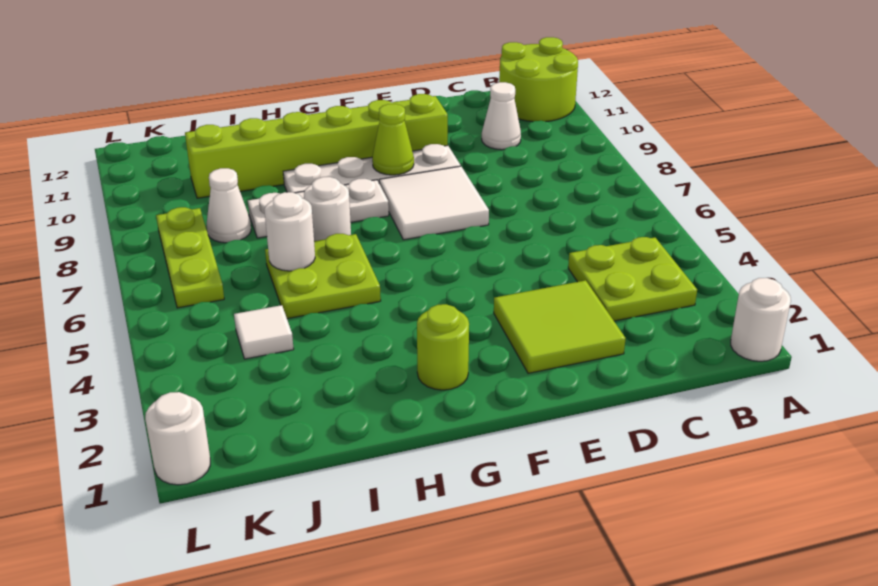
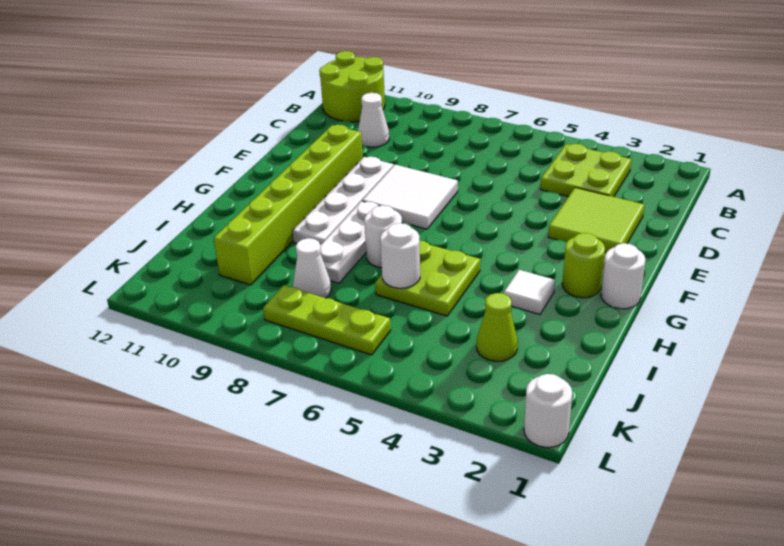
white 1x1 round brick [731,278,791,361] -> white 1x1 round brick moved to [601,243,646,309]
lime 1x1 cone [372,104,414,175] -> lime 1x1 cone moved to [477,293,518,361]
white 1x1 tile [234,305,294,359] -> white 1x1 tile moved to [504,270,555,315]

